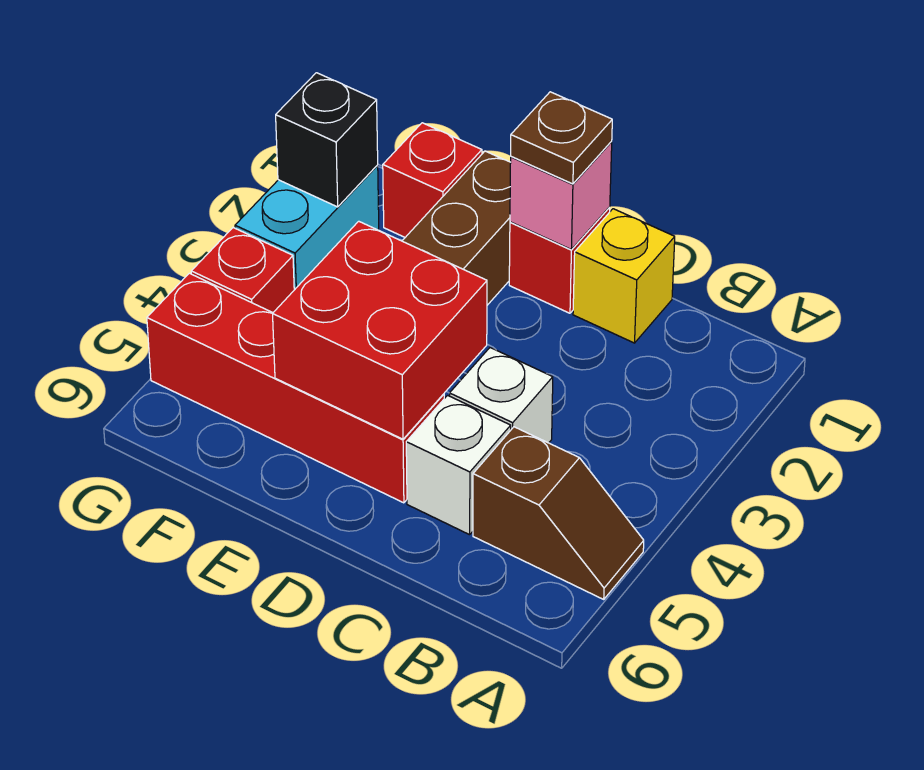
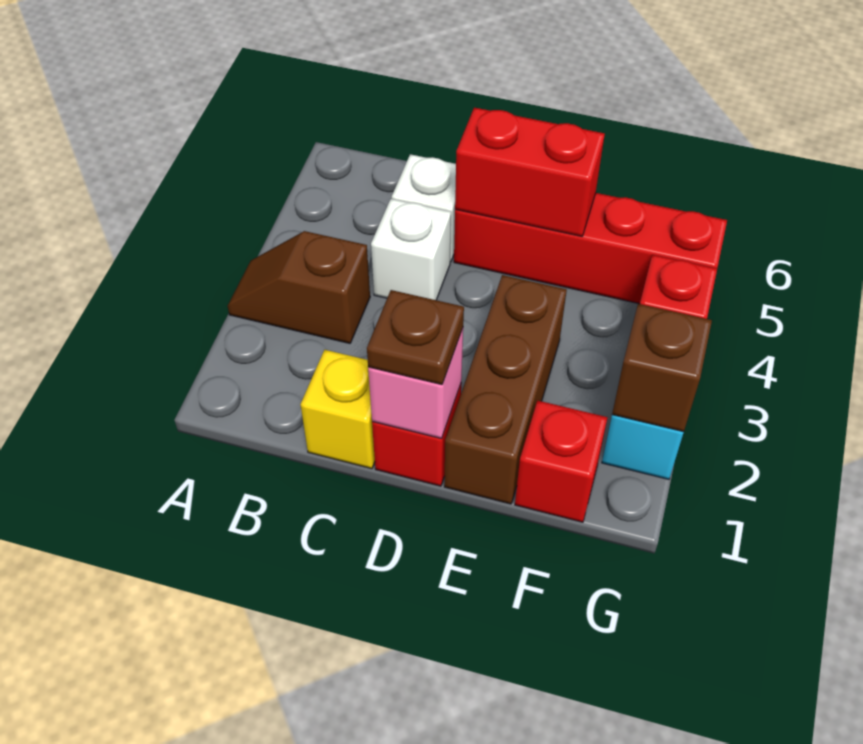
brown 1x2 slope [473,427,644,599] -> brown 1x2 slope moved to [228,231,370,343]
red 2x2 brick [273,221,487,439] -> red 1x2 brick [455,108,605,236]
black 1x1 brick [276,73,378,207] -> brown 1x1 brick [612,304,712,432]

